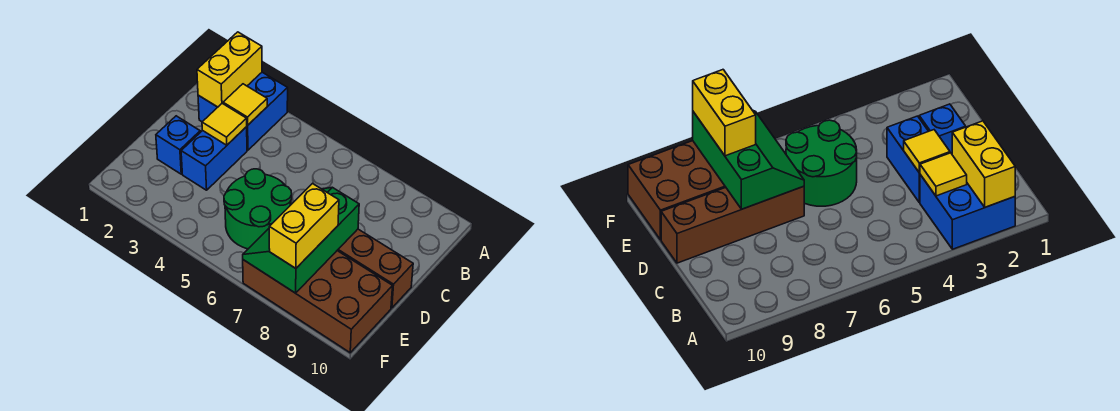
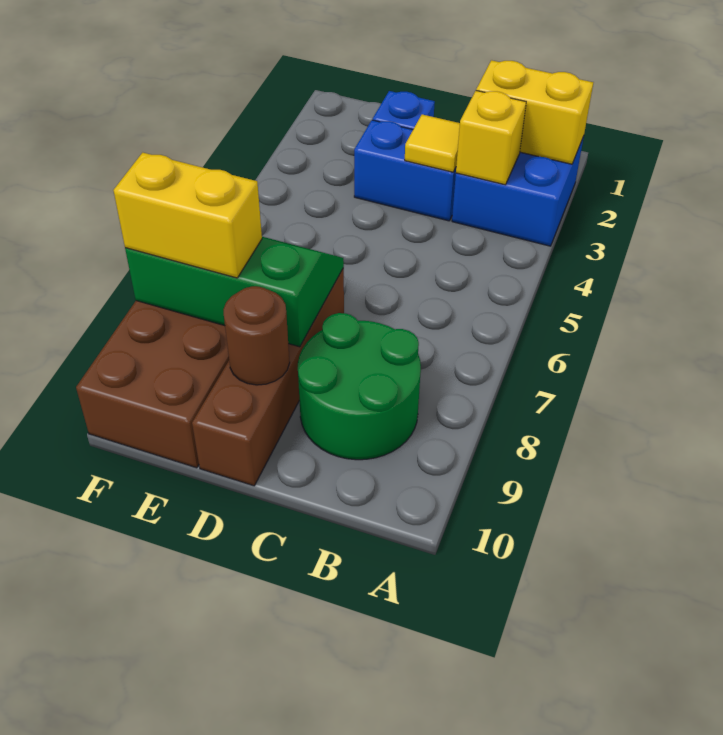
yellow 1x1 tile [223,84,267,125] -> yellow 1x1 brick [456,91,526,185]
green 2x2 round brick [224,169,292,249] -> green 2x2 round brick moved to [298,313,421,460]
none -> brown 1x1 round brick [223,286,290,385]

